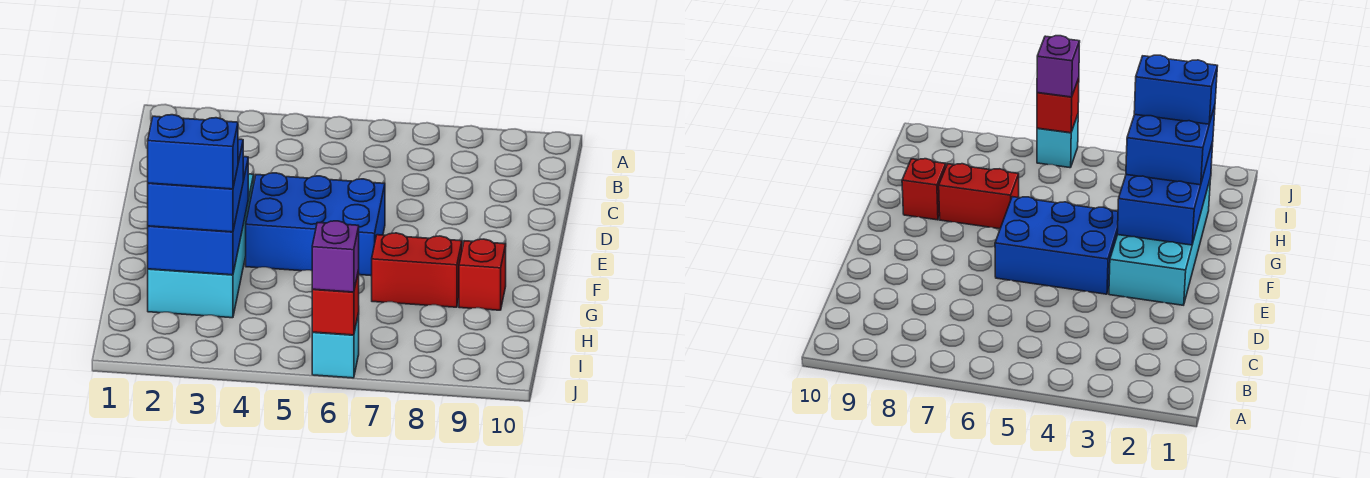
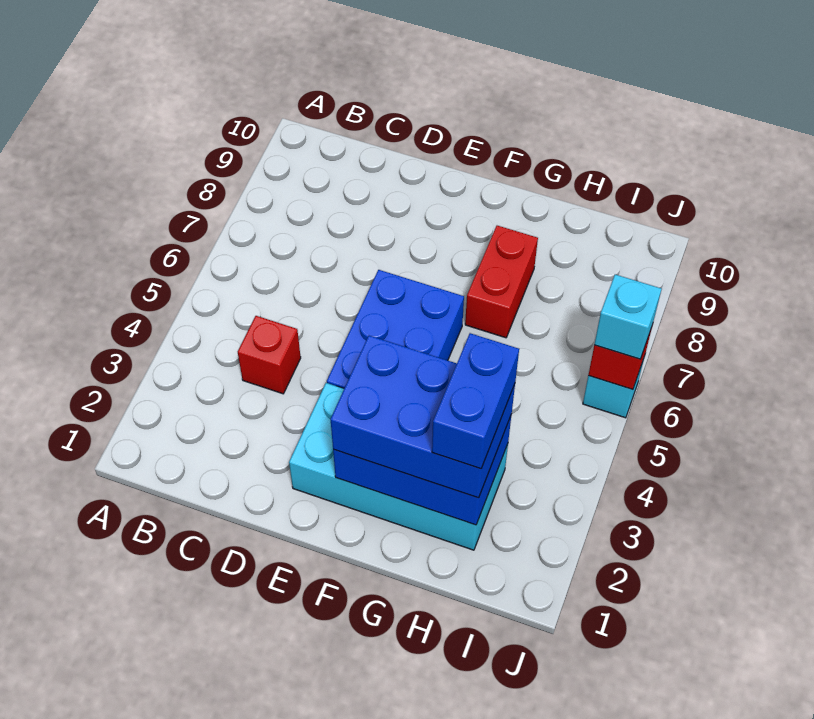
blue 2x2 brick [148,139,243,232] -> blue 2x3 brick [330,336,515,498]
red 1x1 brick [459,239,506,310] -> red 1x1 brick moved to [238,316,301,394]
purple 1x1 brick [312,221,359,292] -> cyan 1x1 brick [594,274,662,359]

